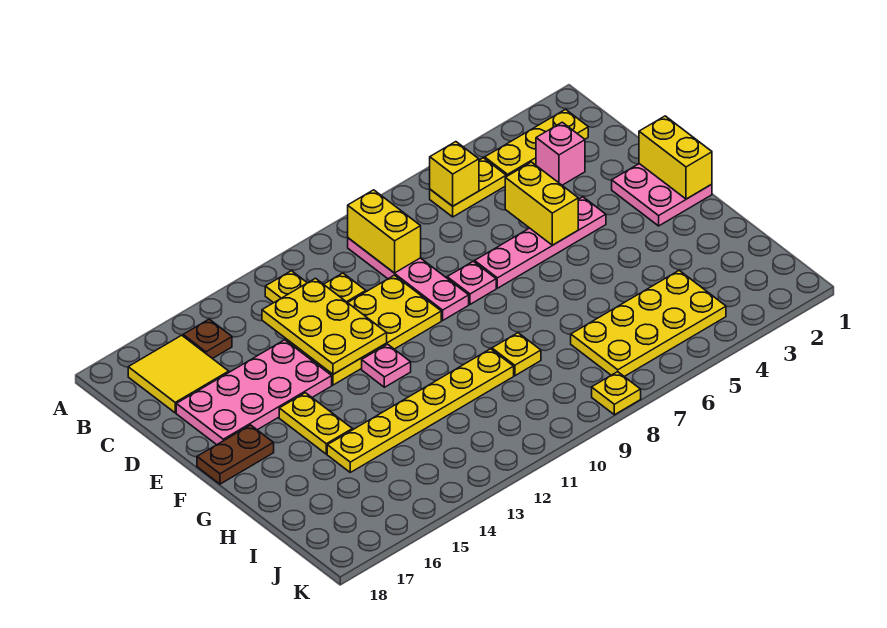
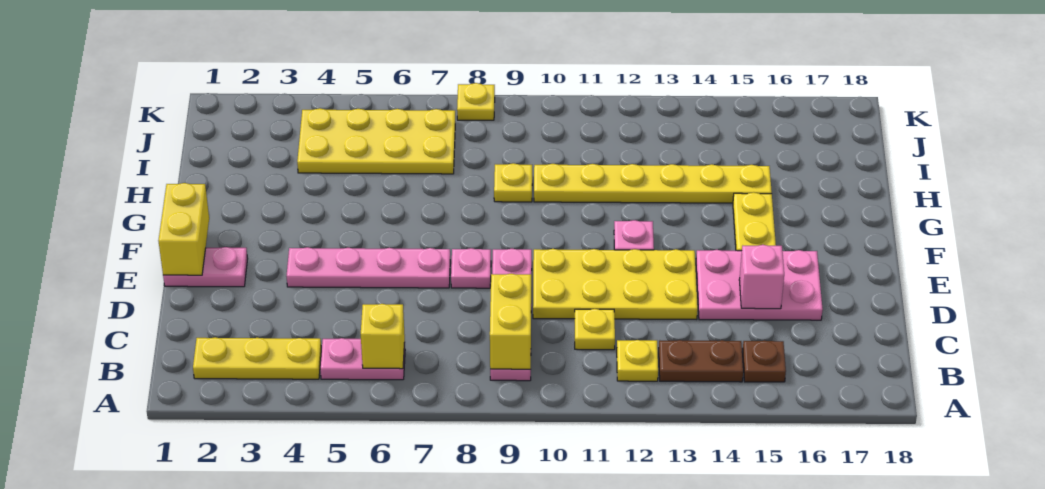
yellow 1x2 plate [430,158,506,217] -> pink 1x2 plate [320,338,405,380]
yellow 2x2 tile [128,335,229,413] -> none
pink 1x1 brick [536,122,585,185] -> pink 1x1 brick moved to [739,245,784,309]
yellow 2x3 plate [262,278,387,374] -> none
yellow 1x2 brick [505,162,578,245] -> none
pink 2x4 plate [176,340,332,445] -> pink 2x3 plate [696,250,823,320]
pink 2x2 plate [612,164,712,226] -> pink 1x2 plate [163,247,248,287]
brown 1x2 plate [197,425,274,484] -> brown 1x2 plate moved to [659,340,743,382]

